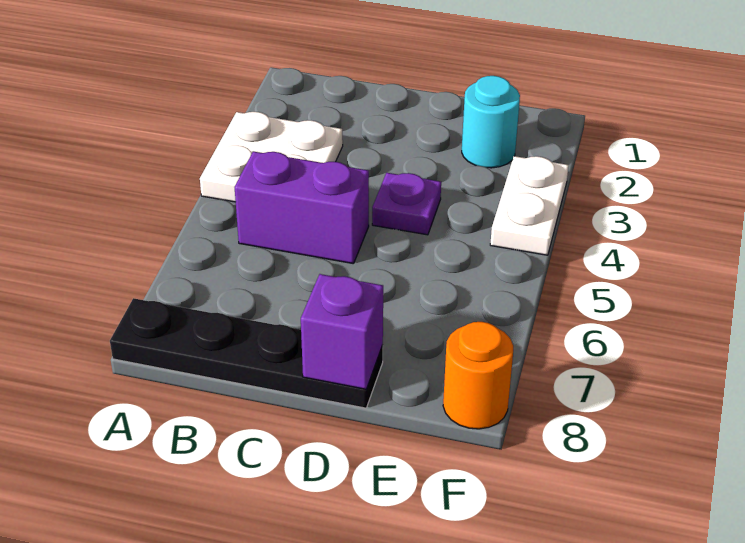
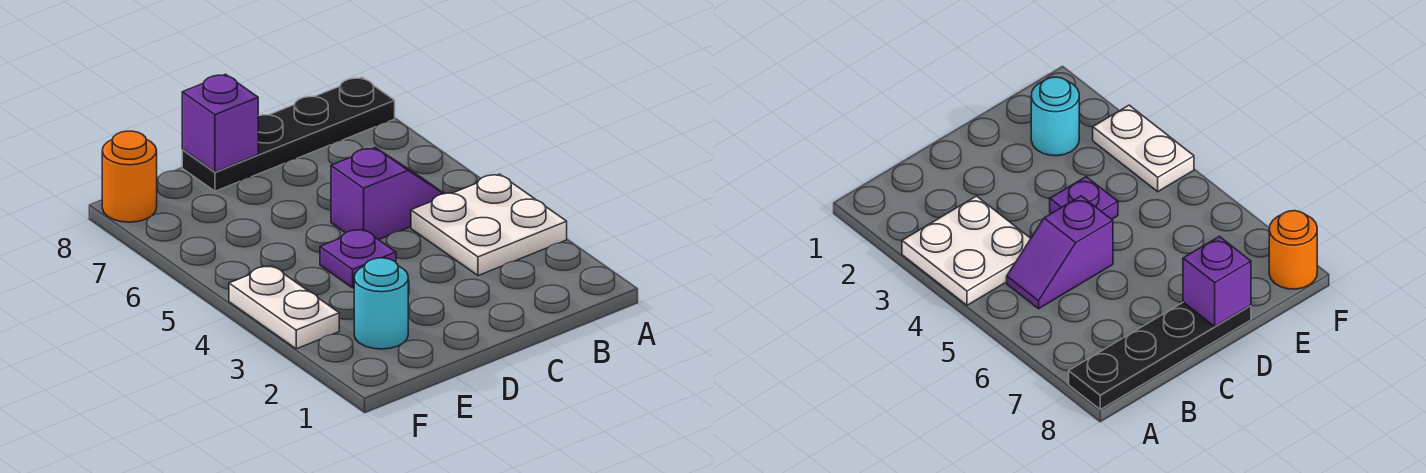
purple 1x2 brick [235,152,369,264] -> purple 1x2 slope [331,148,444,240]

